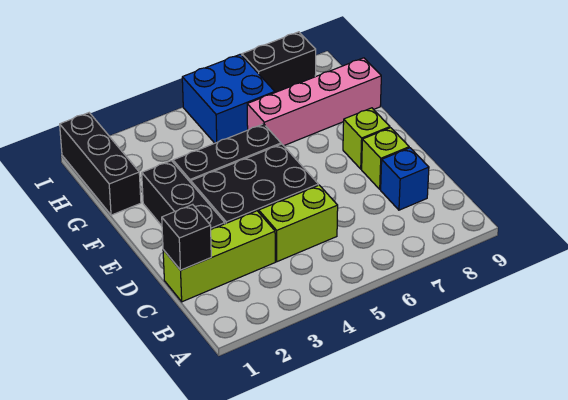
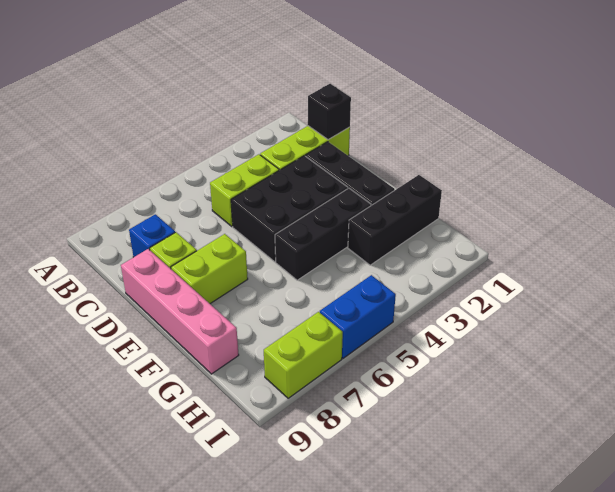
lime 1x1 brick [343,108,390,169] -> lime 1x2 brick [171,234,248,304]
black 1x3 brick [60,113,141,215] -> black 1x3 brick turned to [348,175,442,265]
pink 1x4 brick [247,58,381,146] -> pink 1x4 brick turned to [121,249,239,374]
blue 2x2 brick [182,54,275,143] -> blue 1x2 brick [320,275,396,358]
black 1x2 brick [242,32,316,92] -> lime 1x2 brick [264,312,343,398]

